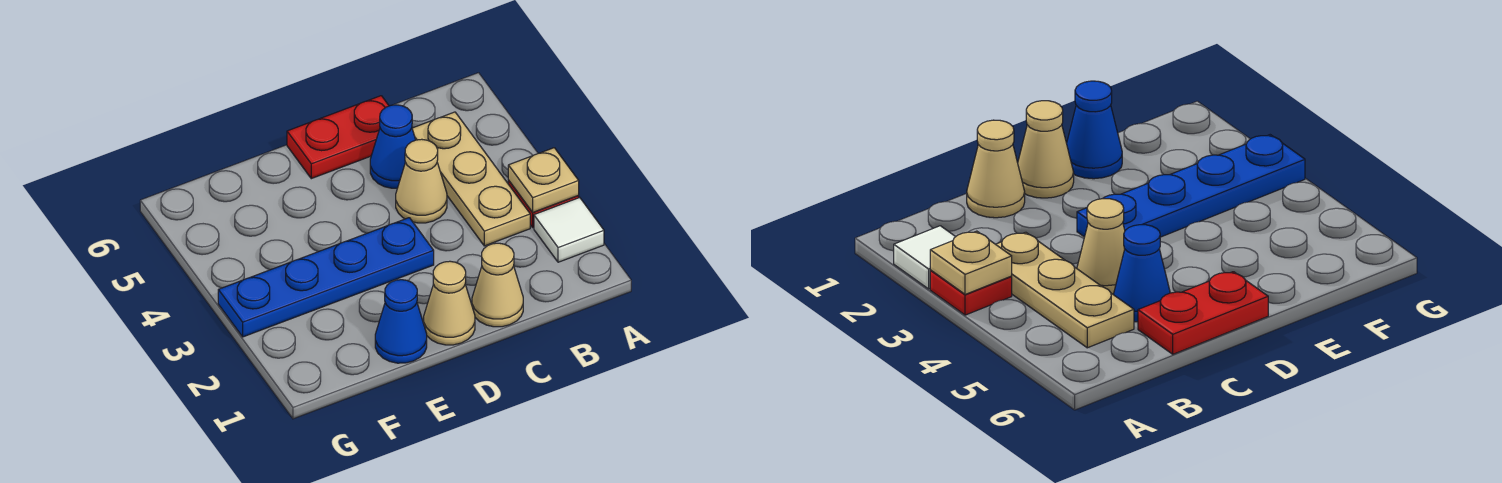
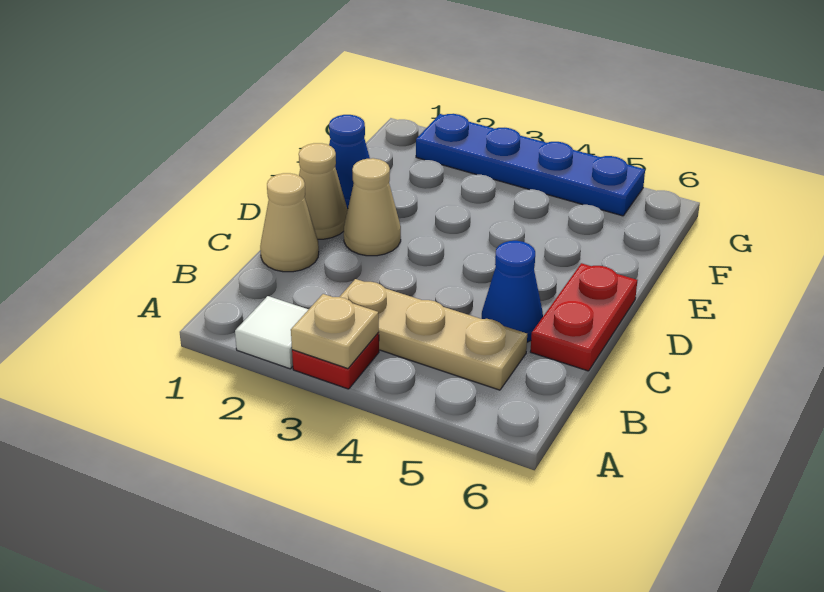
tan 1x1 cone [396,139,447,223] -> tan 1x1 cone moved to [344,158,401,256]
blue 1x4 plate [218,218,434,337] -> blue 1x4 plate turned to [416,114,645,216]

